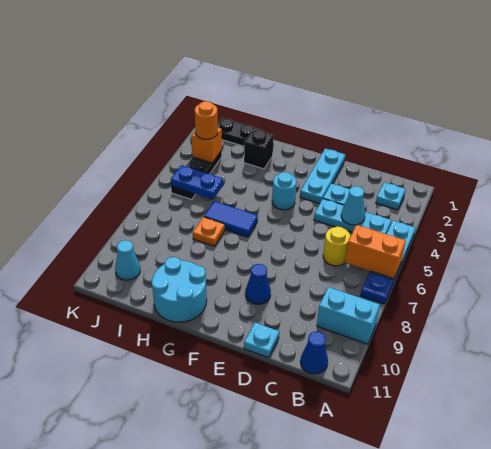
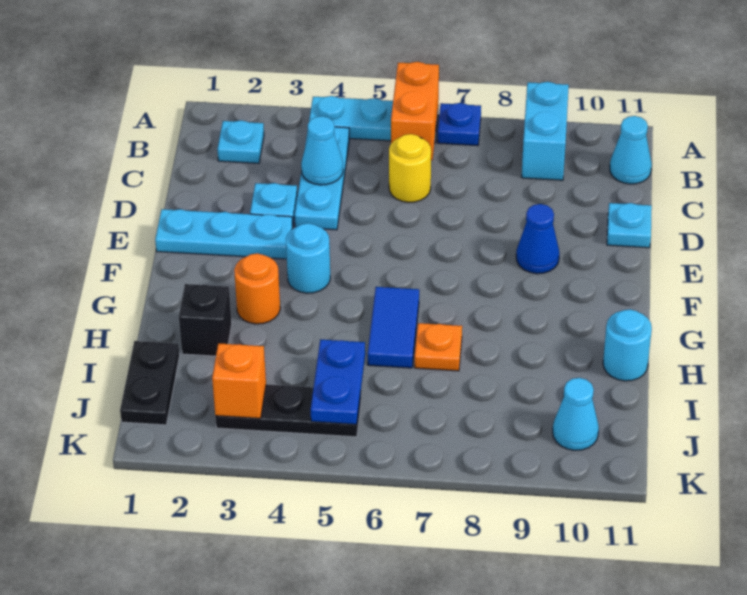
blue 1x1 cone [300,332,328,374] -> cyan 1x1 cone [610,116,652,184]
cyan 2x2 round brick [151,257,207,322] -> cyan 1x1 round brick [603,309,652,381]
orange 1x1 round brick [195,101,218,139] -> orange 1x1 round brick moved to [234,253,280,324]

